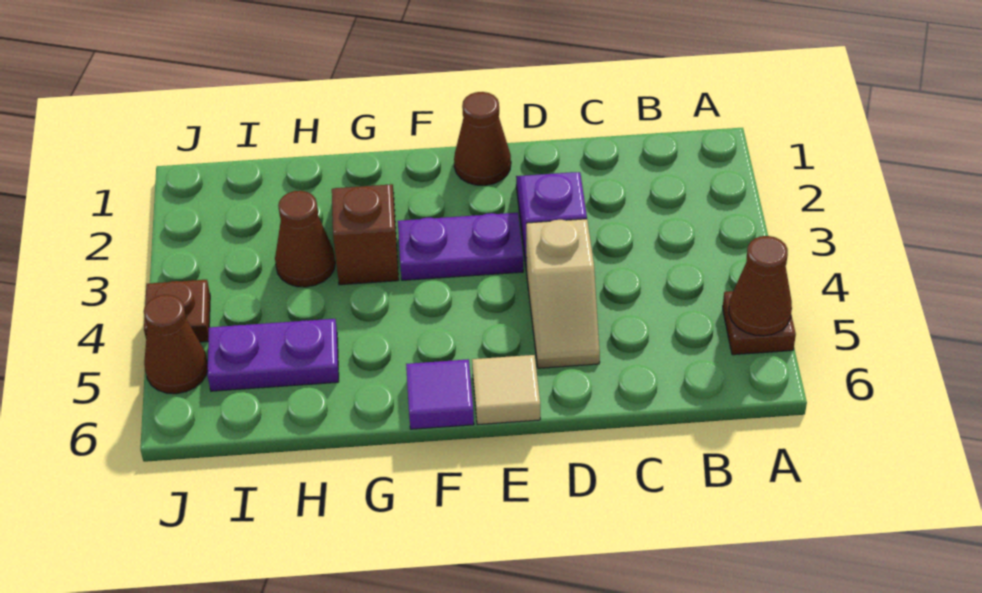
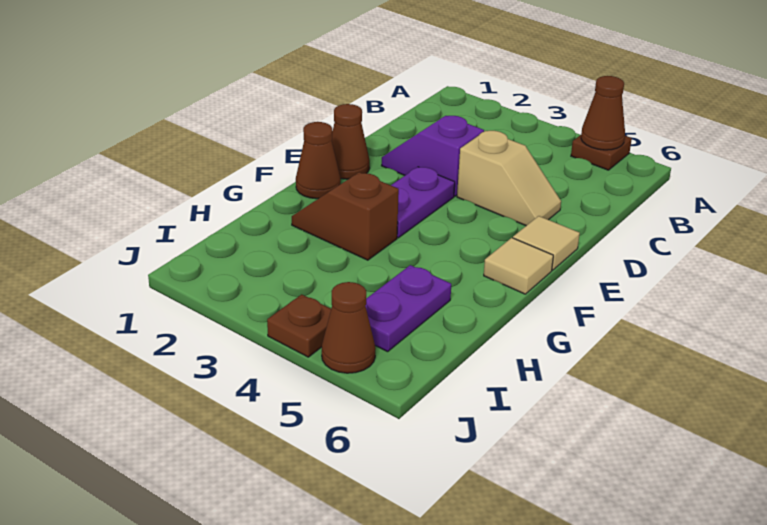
purple 1x1 tile [406,359,474,429] -> tan 1x1 tile [484,238,553,294]
brown 1x1 cone [275,191,335,287] -> brown 1x1 cone moved to [296,122,341,199]

